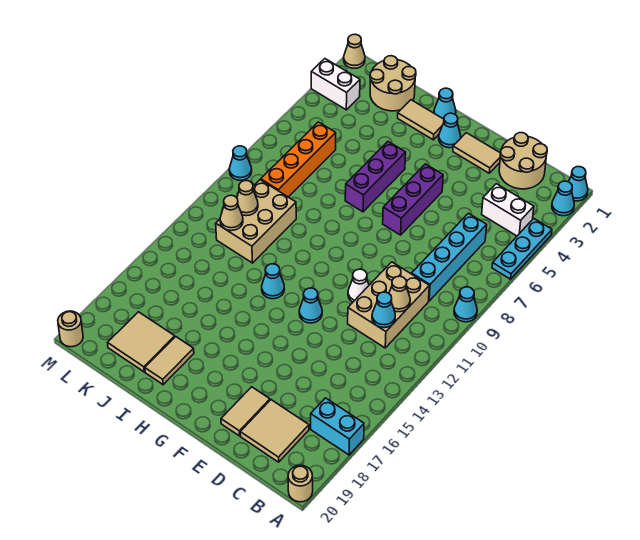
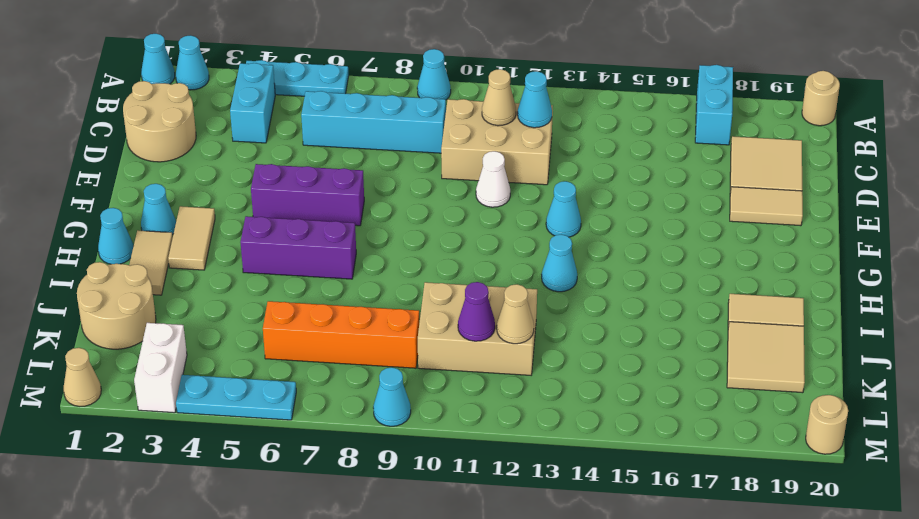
white 1x2 brick [482,184,534,236] -> cyan 1x2 brick [230,63,275,143]
tan 1x2 tile [453,133,501,173] -> tan 1x2 tile moved to [168,206,215,270]
tan 1x1 cone [237,181,258,216] -> purple 1x1 cone [458,282,495,341]
none -> cyan 1x3 plate [176,375,296,420]

